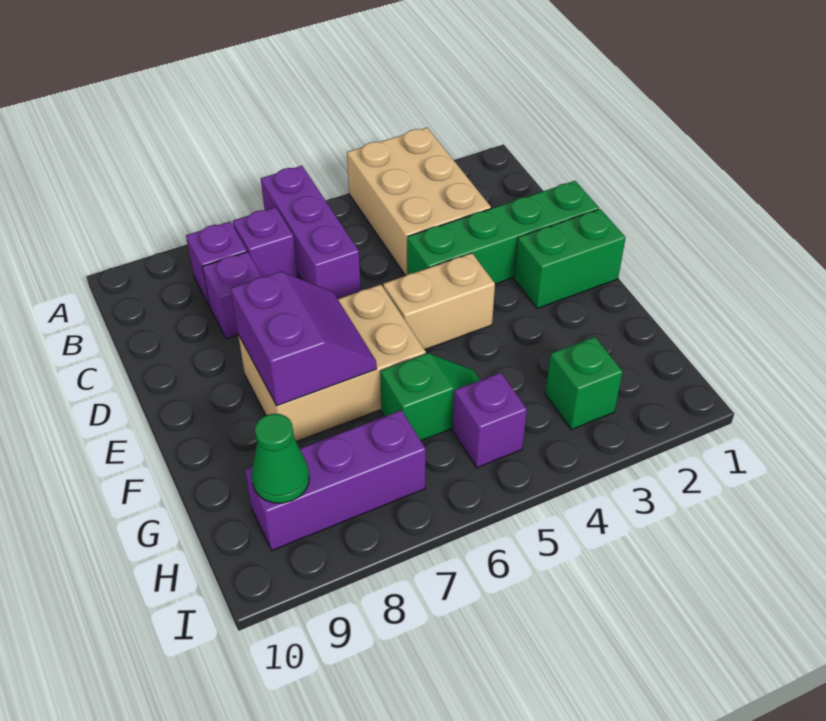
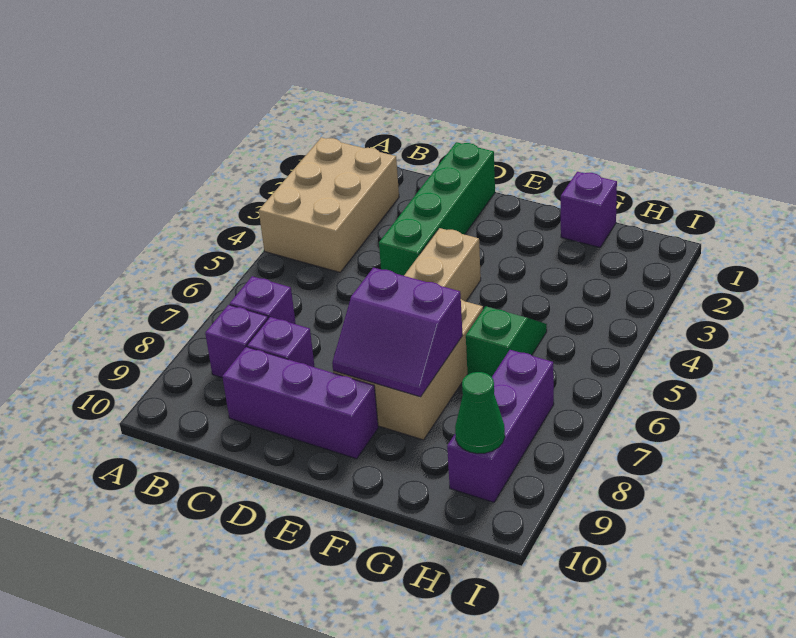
tan 2x3 brick [347,128,491,276] -> tan 2x3 brick turned to [259,138,399,272]
purple 1x3 brick [261,166,361,299] -> purple 1x3 brick moved to [222,347,378,459]
green 1x2 brick [514,209,626,309] -> none
purple 2x2 slope [231,272,377,406] -> purple 2x2 slope turned to [332,268,463,397]
green 1x1 brick [545,337,623,430] -> none
purple 1x1 brick [453,372,527,468] -> purple 1x1 brick moved to [561,172,617,247]

